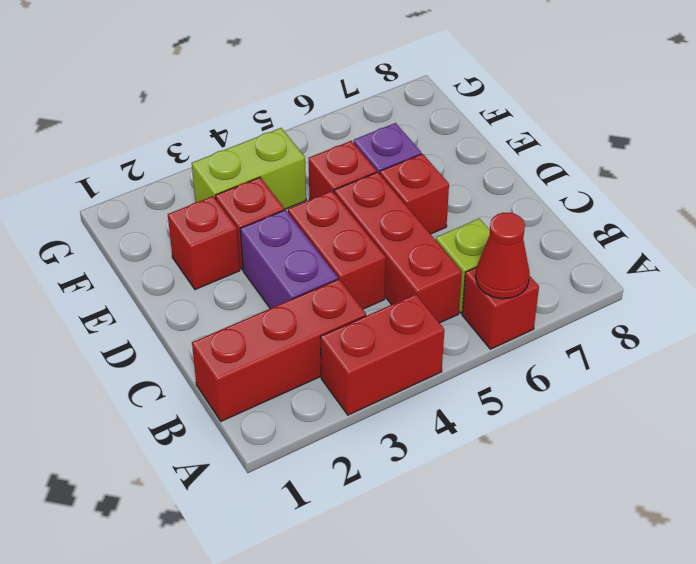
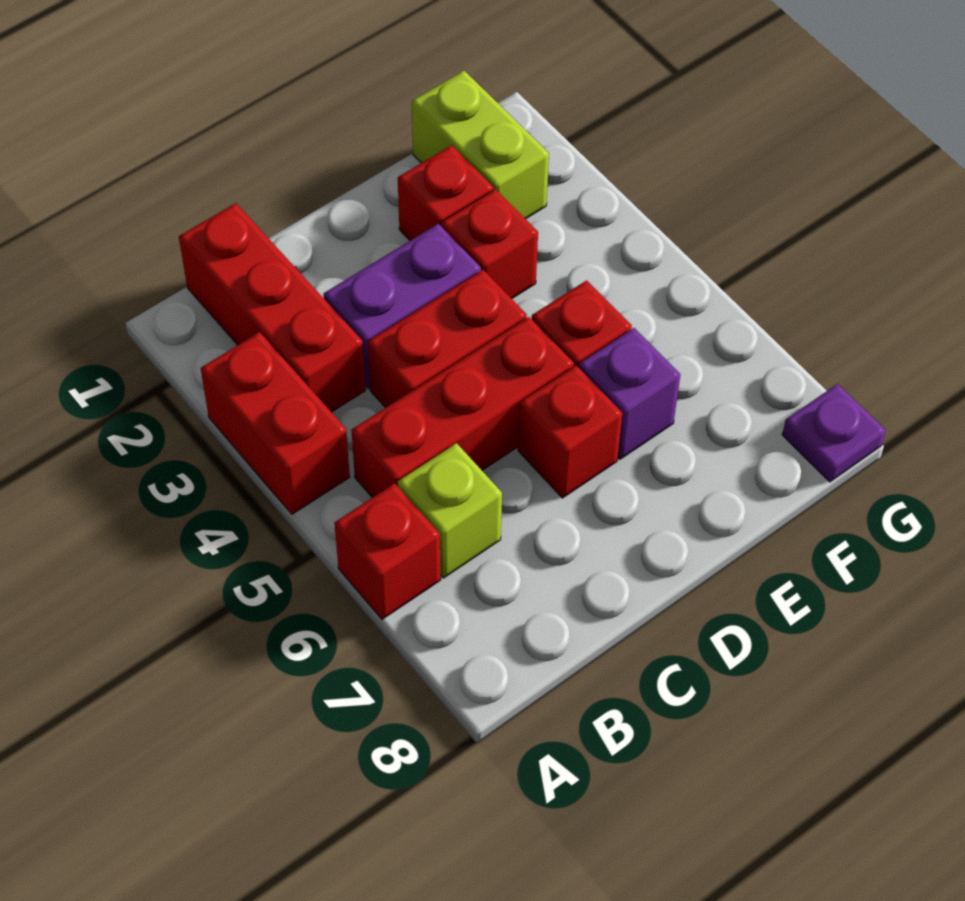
red 1x1 cone [476,213,530,299] -> none
lime 1x2 brick [192,128,306,210] -> lime 1x2 brick moved to [412,71,549,219]
none -> purple 1x1 plate [782,384,886,482]

